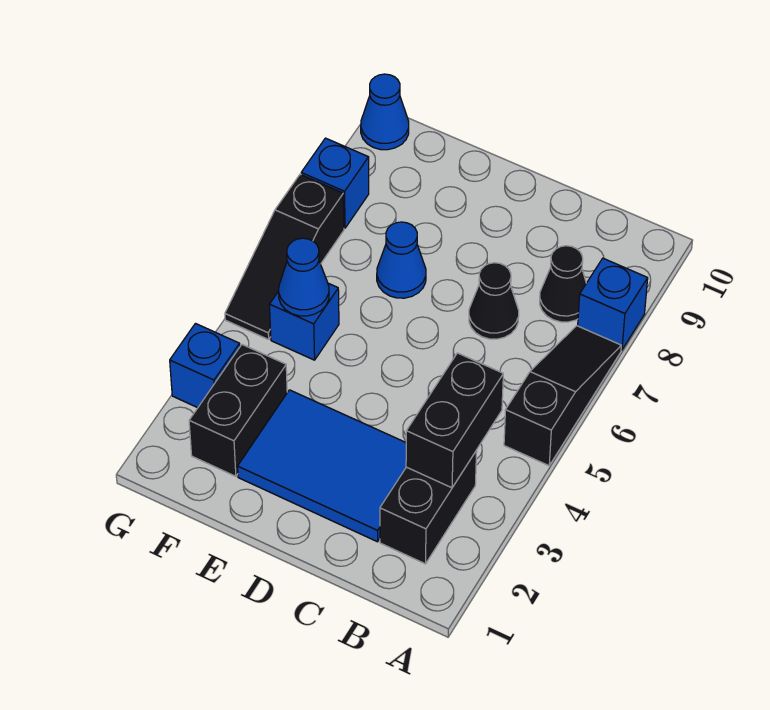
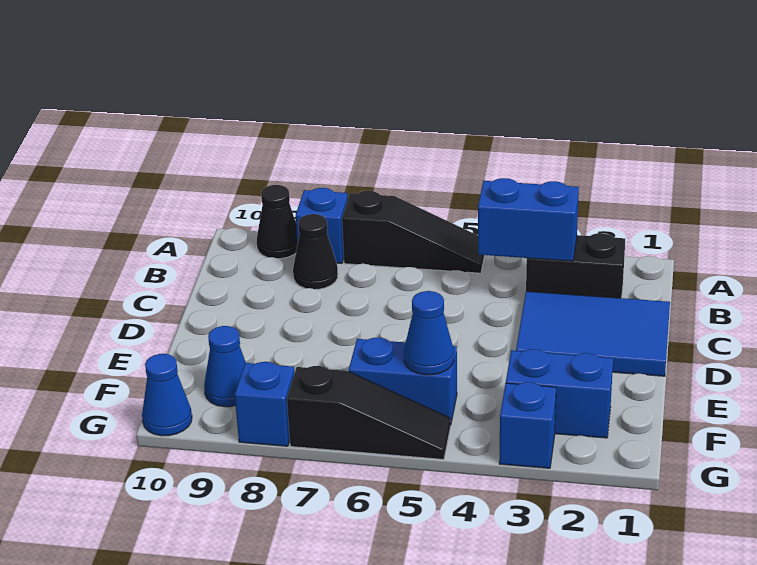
black 1x3 slope [504,326,621,466] -> black 1x3 slope turned to [342,191,485,273]
black 1x2 brick [406,353,503,488] -> blue 1x2 brick [478,178,579,261]
blue 2x3 tile [238,390,406,542] -> blue 2x3 tile turned to [516,291,670,376]
black 1x1 cone [469,263,519,339] -> black 1x1 cone moved to [257,185,297,259]
blue 1x1 cone [377,222,426,298] -> blue 1x1 cone moved to [204,326,246,407]
black 1x2 brick [189,345,287,476] -> blue 1x2 brick [506,349,613,438]
blue 1x1 brick [270,283,339,360] -> blue 1x2 brick [349,337,457,422]

